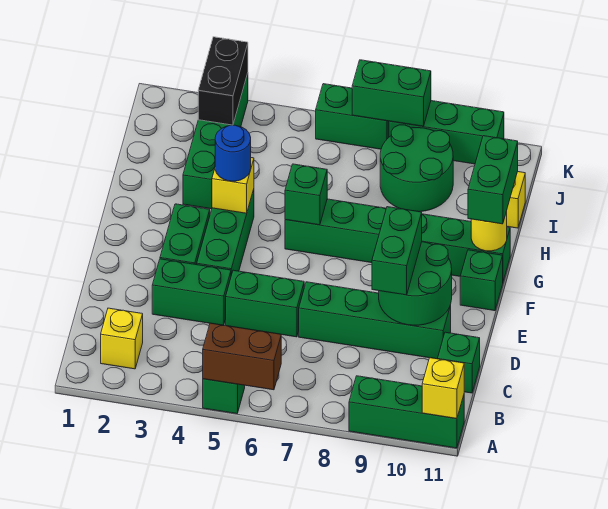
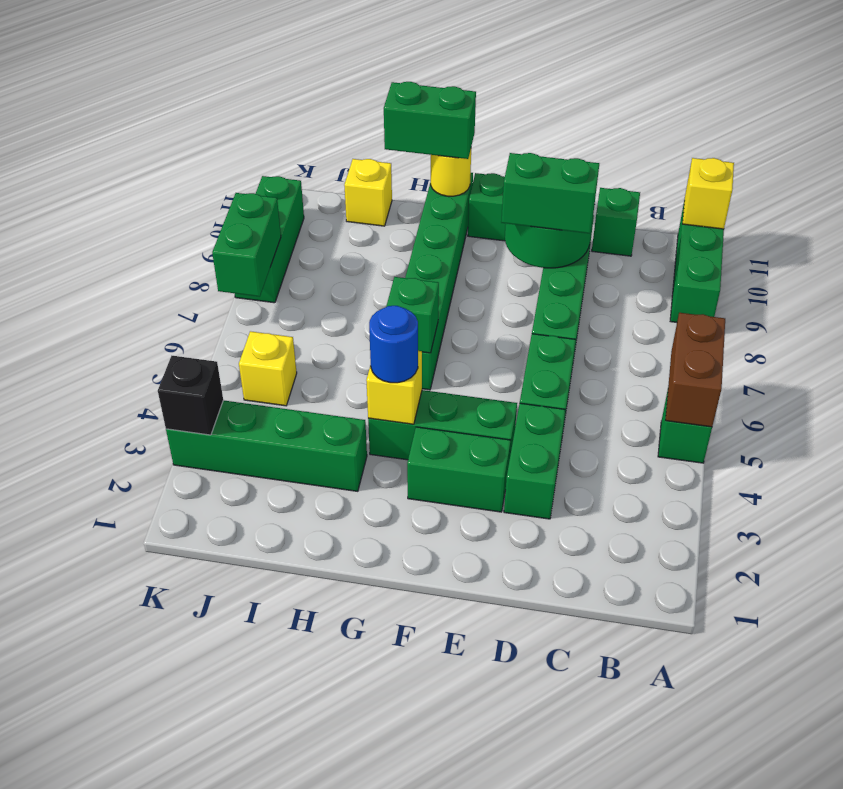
yellow 1x1 brick [101,308,143,369] -> yellow 1x1 brick moved to [239,331,297,406]
green 2x2 round brick [380,125,453,212] -> none
black 1x2 brick [198,37,248,125] -> black 1x1 brick [158,356,223,435]
green 1x2 brick [316,84,389,149] -> none

